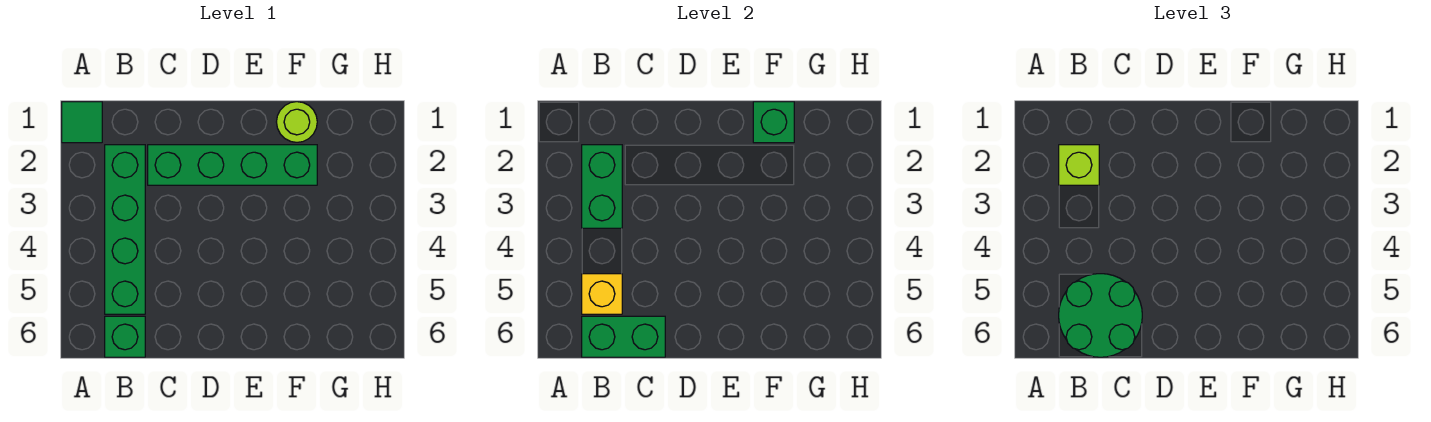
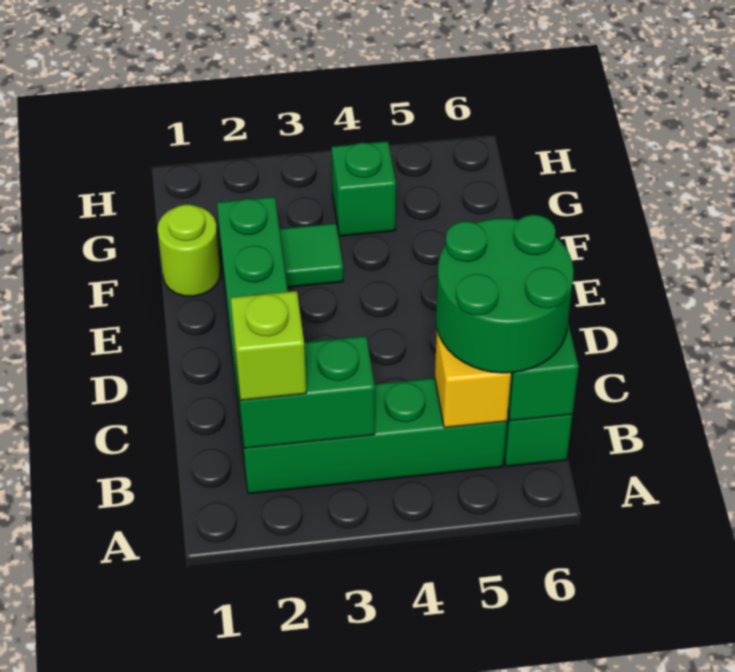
green 1x1 tile [62,102,102,143] -> green 1x1 tile moved to [280,223,343,287]
green 1x1 brick [753,102,794,143] -> green 1x1 brick moved to [332,141,396,236]

